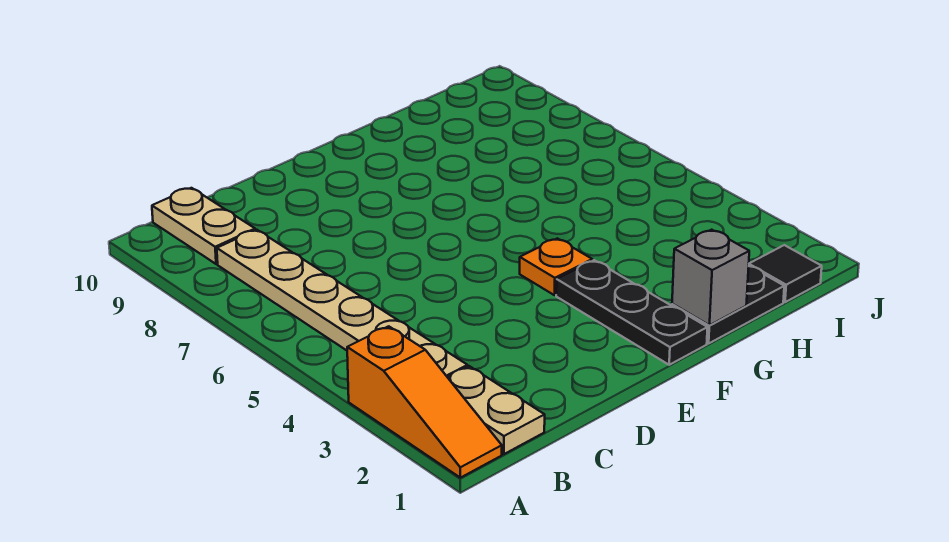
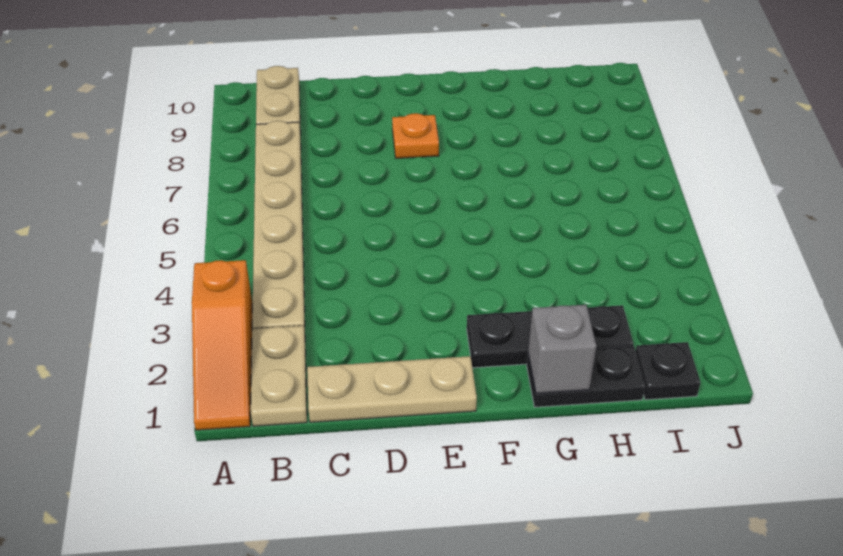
none -> tan 1x3 plate [307,356,477,422]
black 1x3 plate [556,260,708,365] -> black 1x3 plate turned to [467,305,633,368]
orange 1x1 plate [520,238,592,295] -> orange 1x1 plate moved to [392,113,439,158]
black 1x1 tile [749,245,822,302] -> black 1x1 plate [636,342,700,400]

